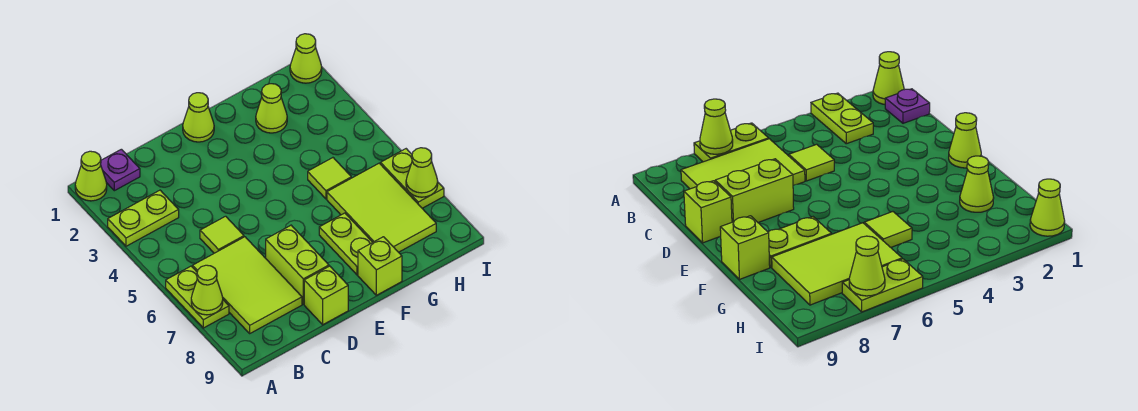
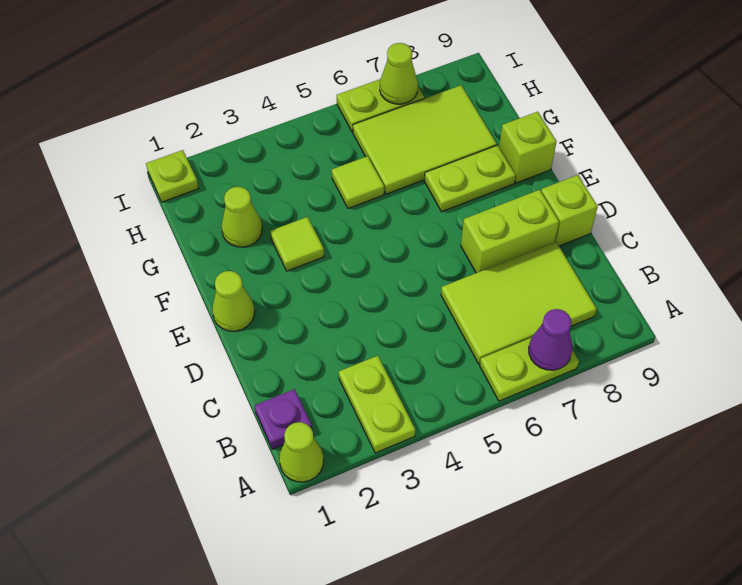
lime 1x1 cone [191,265,223,315] -> purple 1x1 cone [529,309,572,370]
lime 1x1 tile [200,216,244,253] -> lime 1x1 tile moved to [270,217,324,271]
lime 1x1 cone [290,34,322,83] -> lime 1x1 plate [146,150,199,202]

